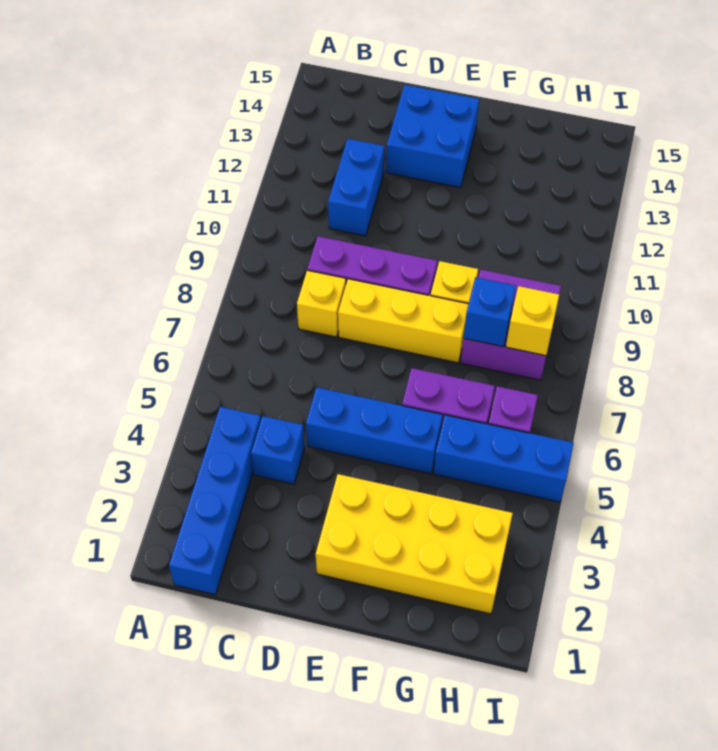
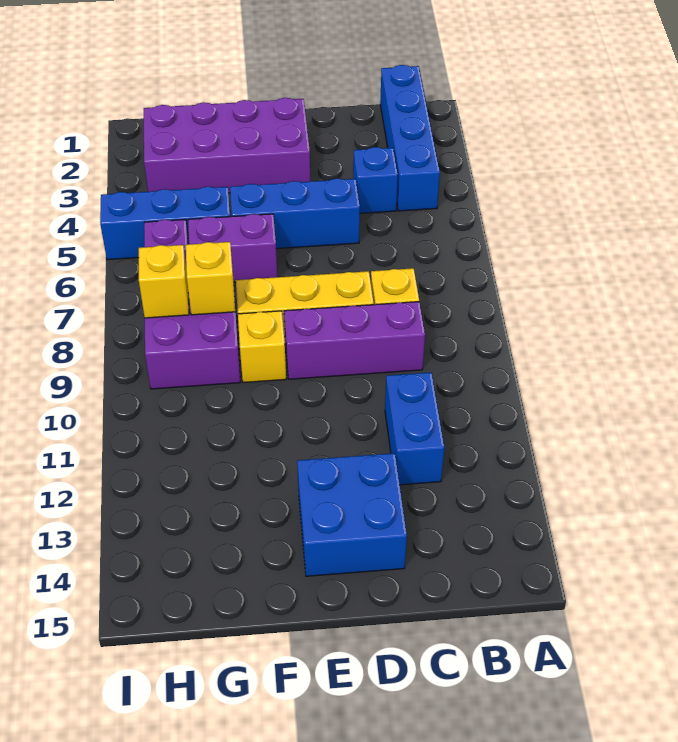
yellow 2x4 brick [316,474,513,614] -> purple 2x4 brick [144,98,310,193]
blue 1x1 brick [464,277,516,347] -> yellow 1x1 brick [186,242,235,315]

